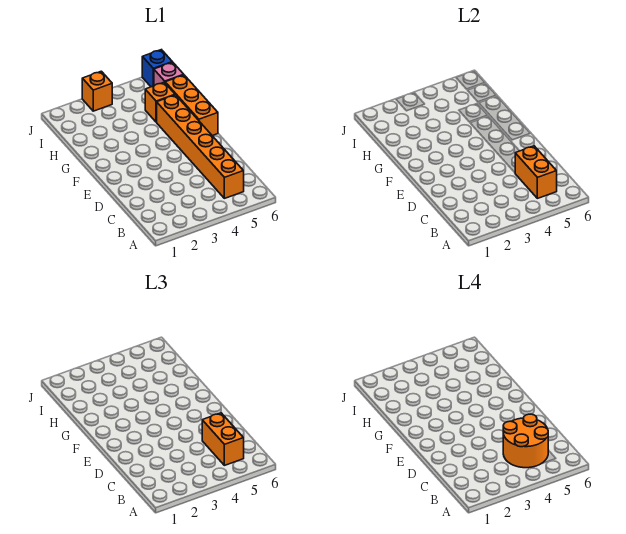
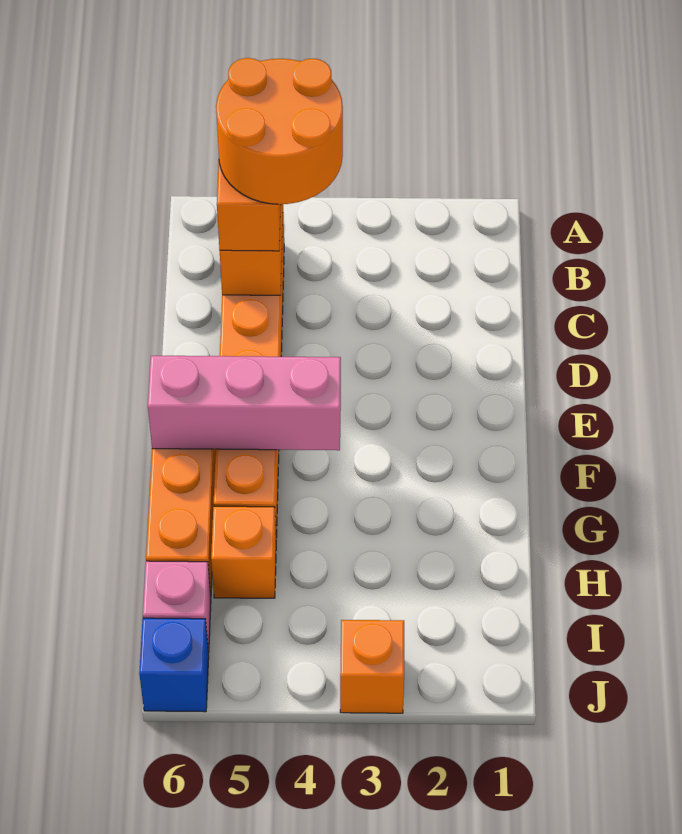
none -> pink 1x3 brick [148,356,341,450]

